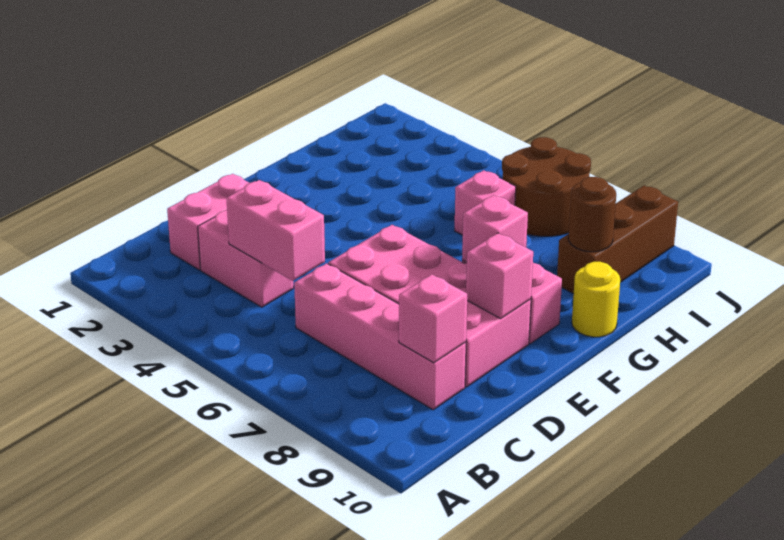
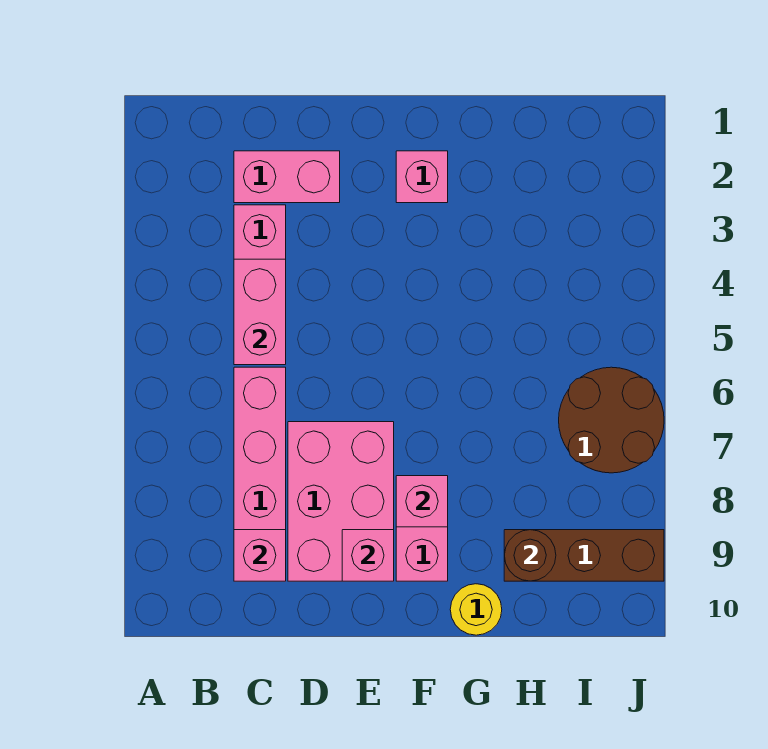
pink 2x4 brick [328,225,531,387] -> pink 2x3 brick [288,422,394,581]
pink 1x1 brick [455,170,516,235] -> pink 1x1 brick moved to [396,151,448,203]

